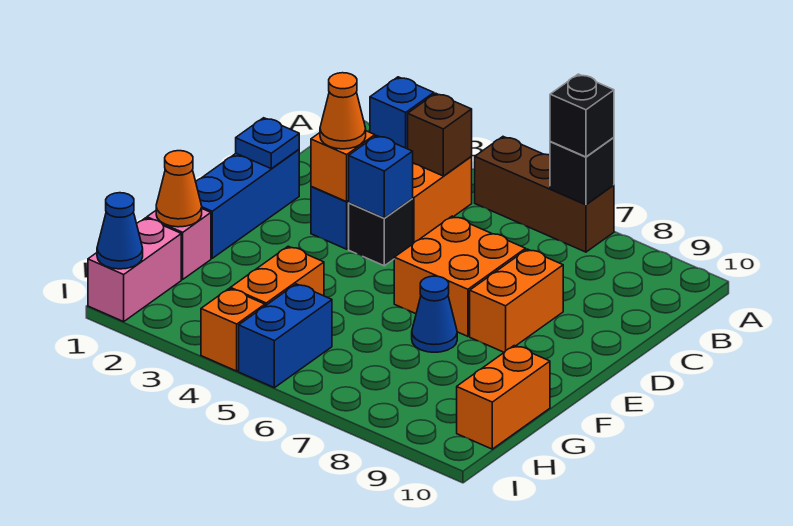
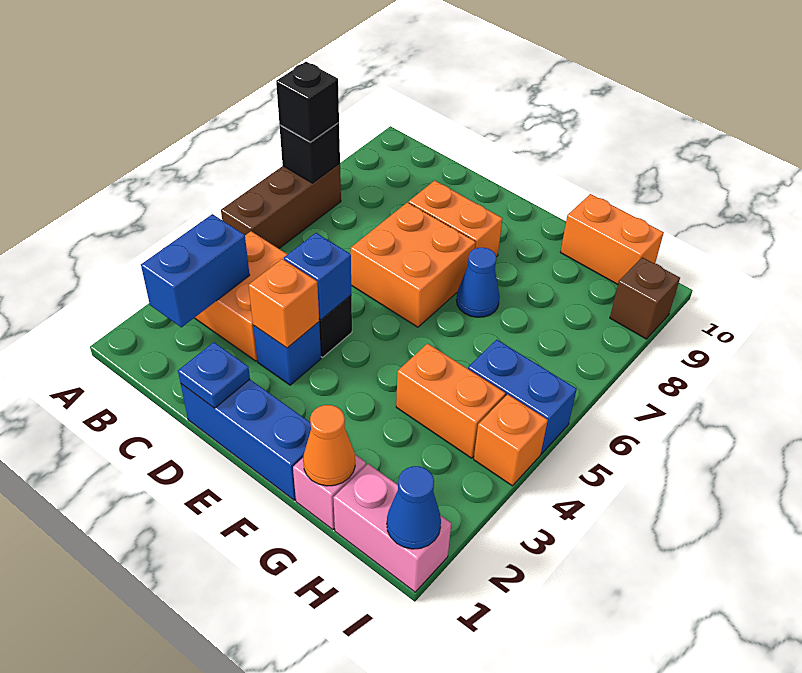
blue 1x1 brick [370,77,434,149] -> blue 1x2 brick [141,214,250,327]
brown 1x1 brick [408,93,472,176] -> brown 1x1 brick moved to [610,257,680,339]
orange 1x1 cone [320,73,366,149] -> none

